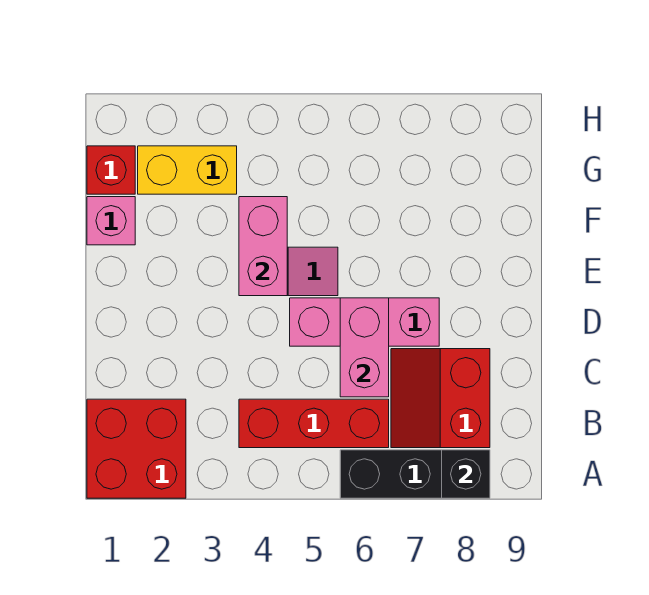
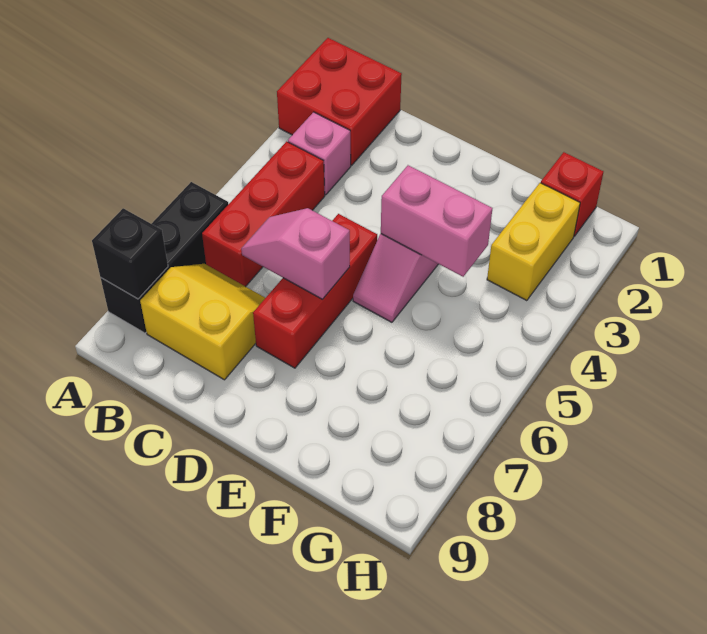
red 2x2 slope [391,349,490,448] -> yellow 2x2 slope [140,264,265,380]
pink 1x2 brick [340,298,389,397] -> pink 1x2 slope [241,208,350,299]
pink 1x3 brick [290,298,439,346] -> red 1x3 brick [253,214,377,368]
pink 1x1 brick [87,197,135,245] -> pink 1x1 brick moved to [288,112,351,195]

